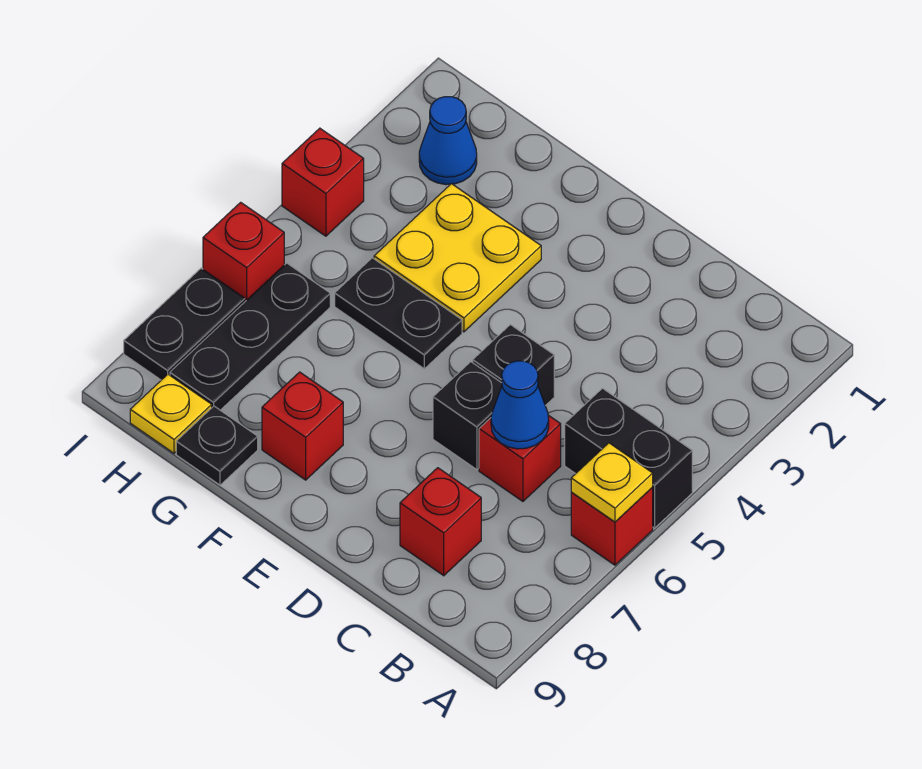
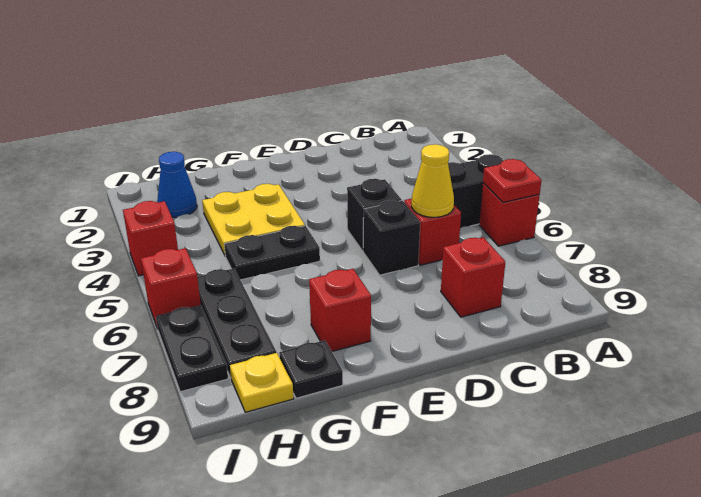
yellow 1x1 plate [571,443,653,522] -> red 1x1 plate [483,159,541,202]
blue 1x1 cone [491,361,549,449] -> yellow 1x1 cone [411,144,454,217]

